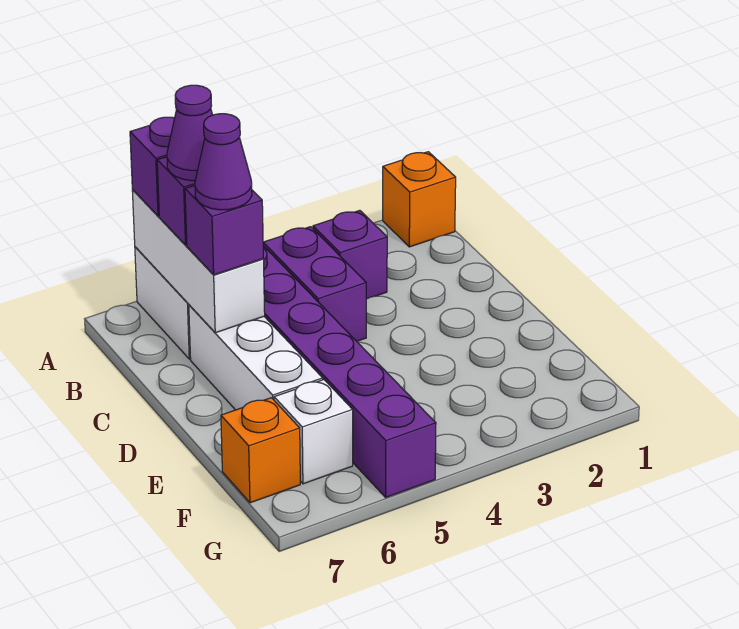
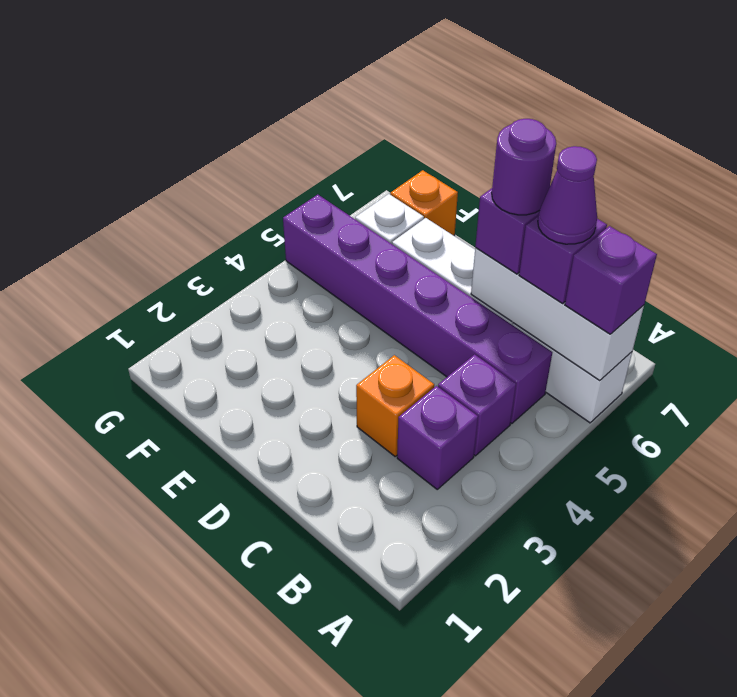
orange 1x1 brick [383,152,456,247] -> orange 1x1 brick moved to [356,355,434,456]
purple 1x2 brick [263,227,366,341] -> purple 1x1 brick [438,355,516,456]
purple 1x1 cone [195,114,252,210] -> purple 1x1 round brick [492,119,556,215]

